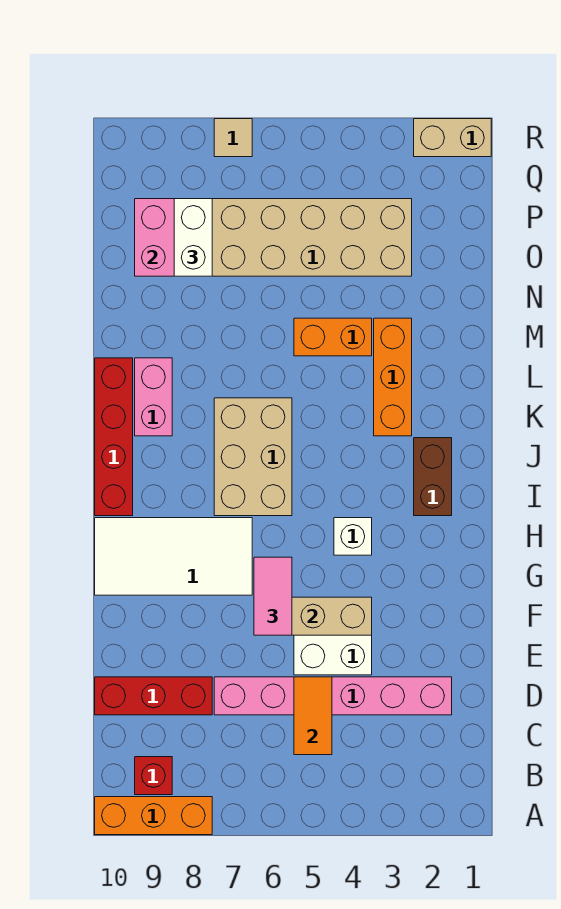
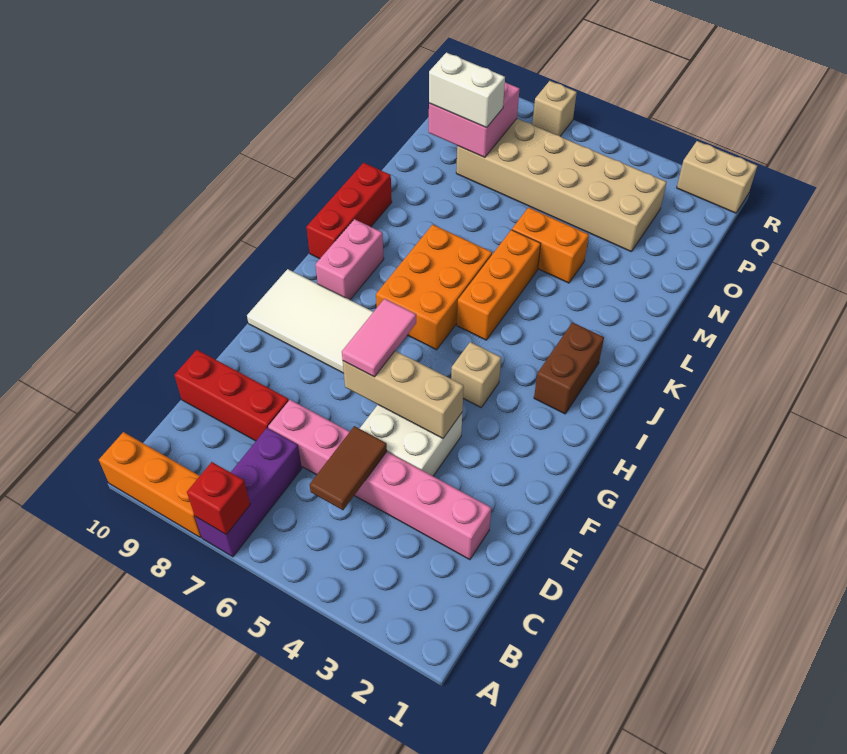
none -> purple 1x3 brick [195,428,302,557]
red 1x1 brick [135,757,172,795] -> red 1x1 brick moved to [187,462,250,535]
orange 1x2 tile [294,677,332,755] -> brown 1x2 tile [310,426,387,510]
white 1x1 brick [334,518,372,555] -> tan 1x1 brick [451,342,501,407]
tan 2x3 brick [214,398,292,516] -> orange 2x3 brick [376,225,492,350]
red 1x4 brick [95,358,133,516] -> red 1x3 brick [306,163,392,259]
orange 1x3 brick [374,318,412,436] -> orange 1x3 brick moved to [457,230,541,340]
pink 1x2 brick [135,358,172,436] -> pink 1x2 brick moved to [315,219,384,300]
white 1x2 brick [174,199,212,276] -> white 1x2 brick turned to [429,52,505,128]
tan 1x1 tile [214,119,252,157] -> tan 1x1 brick [532,81,577,136]

